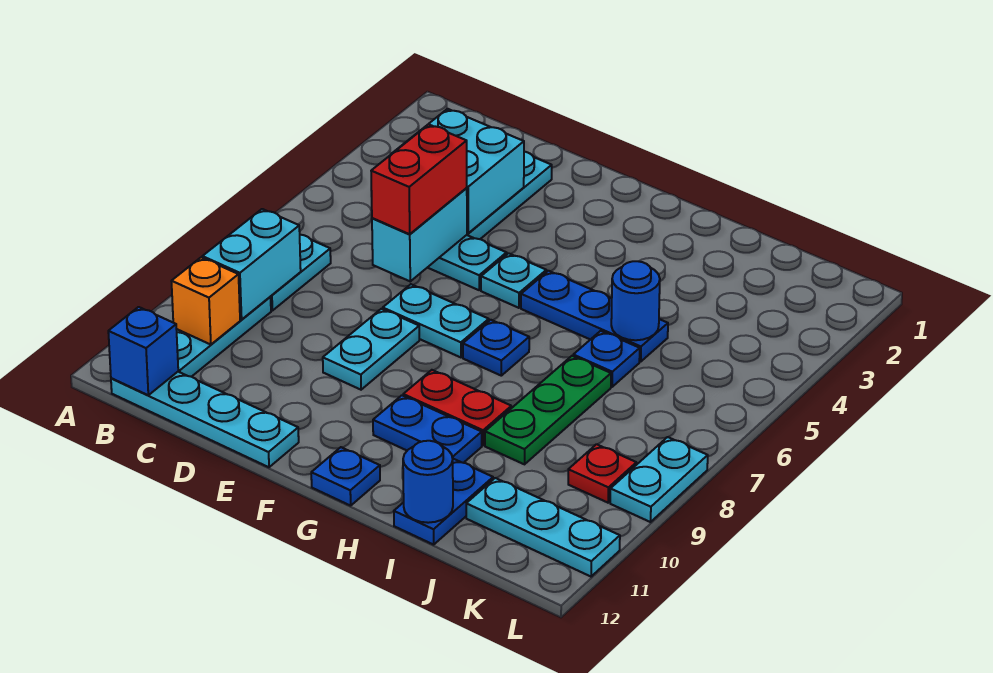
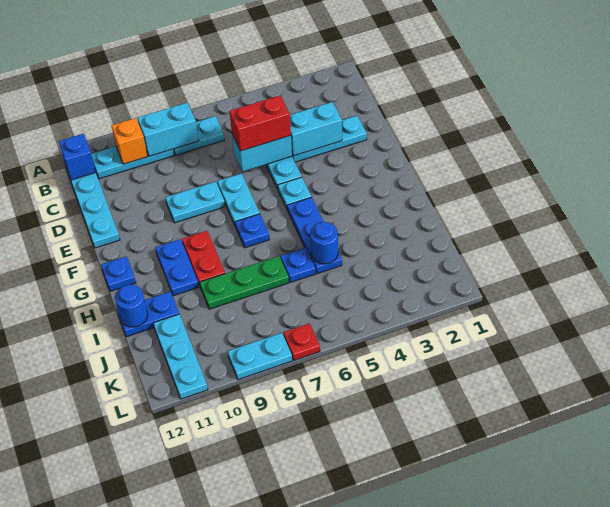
cyan 2x2 brick [393,109,524,233] -> cyan 1x2 brick [290,102,342,156]
red 1x1 plate [568,444,636,503] -> red 1x1 plate moved to [283,323,320,360]

